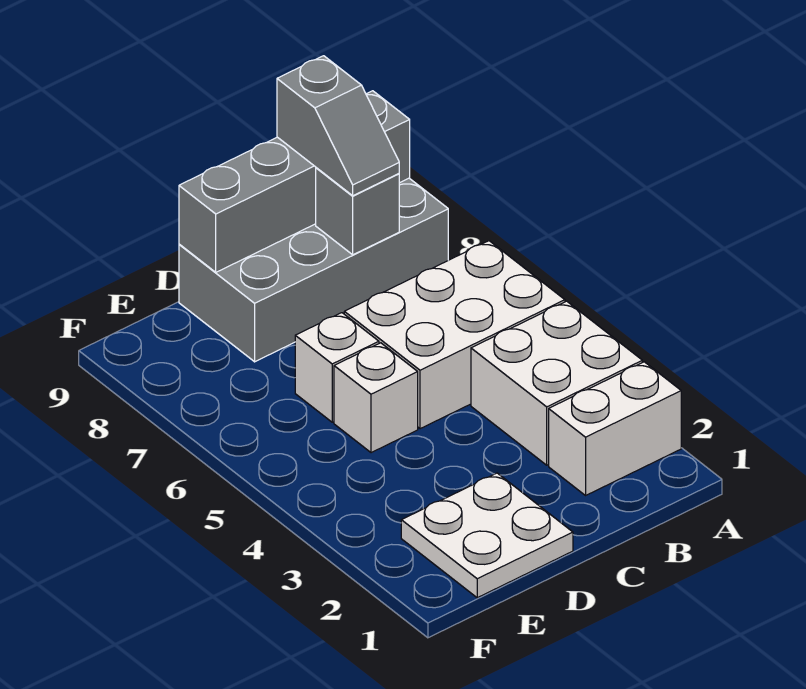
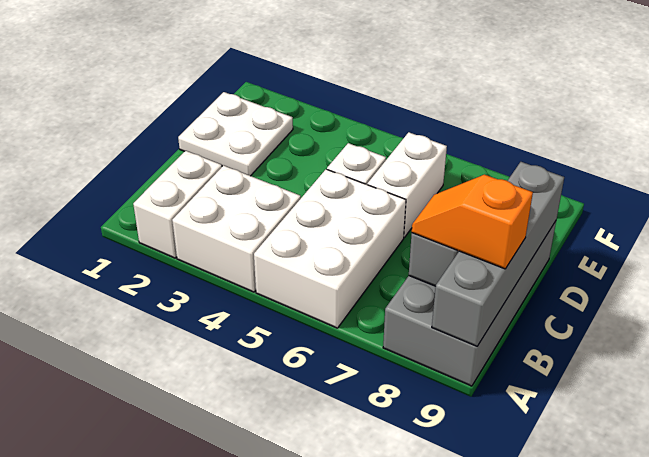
grey 1x2 slope [277,56,399,196] -> orange 1x2 slope [412,175,533,269]
white 1x1 brick [295,313,379,422] -> white 1x2 brick [367,132,447,238]

